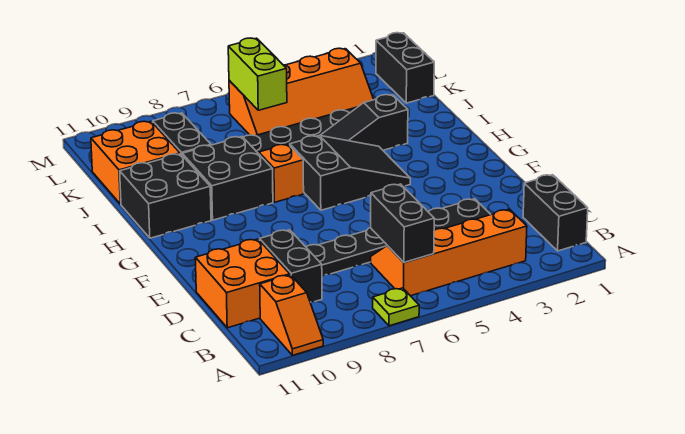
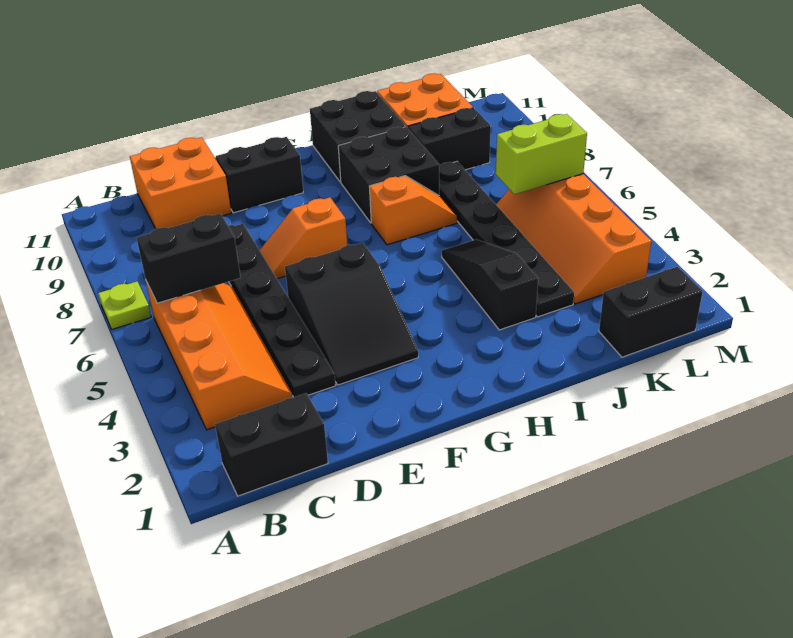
orange 1x2 slope [260,275,323,355] -> orange 1x2 slope moved to [260,197,347,279]
black 1x2 brick [260,230,322,302] -> black 1x2 brick moved to [216,137,303,213]
black 2x3 slope [290,136,410,210] -> black 2x3 slope moved to [285,243,418,385]

